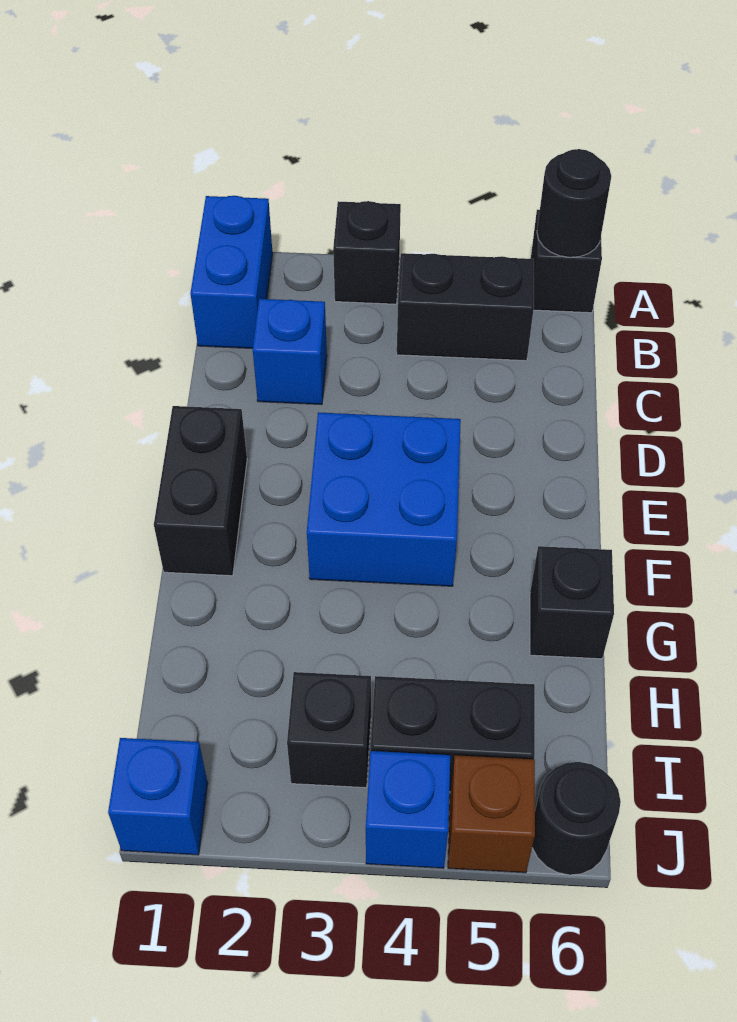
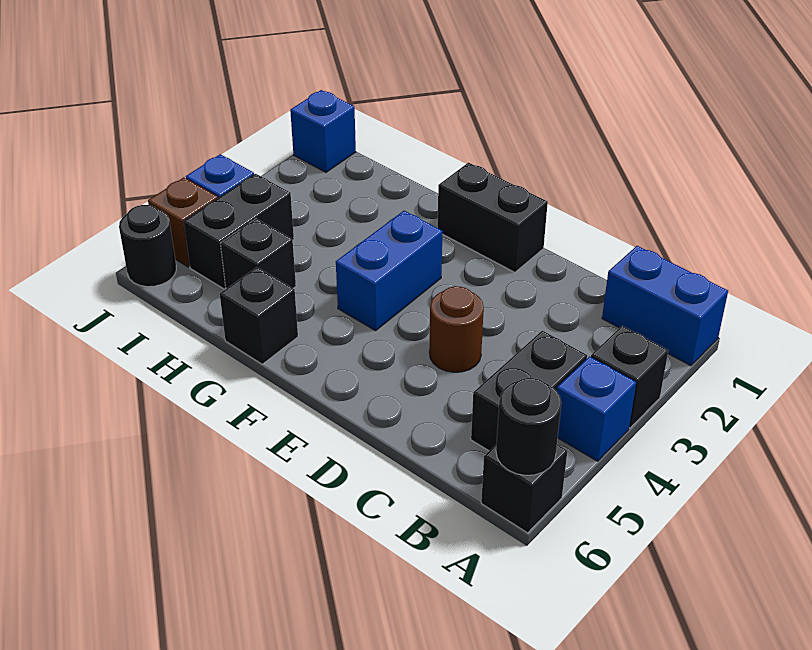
blue 1x1 brick [253,299,327,405] -> blue 1x1 brick moved to [557,356,636,461]
none -> brown 1x1 round brick [429,286,484,372]
blue 2x2 brick [307,412,461,586] -> blue 1x2 brick [336,211,443,331]
black 1x1 brick [287,672,371,788] -> black 1x1 brick moved to [220,219,296,289]

